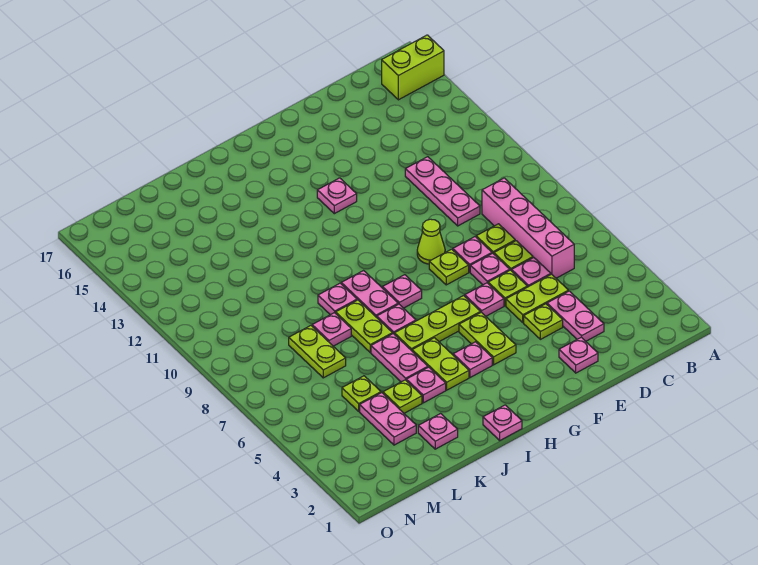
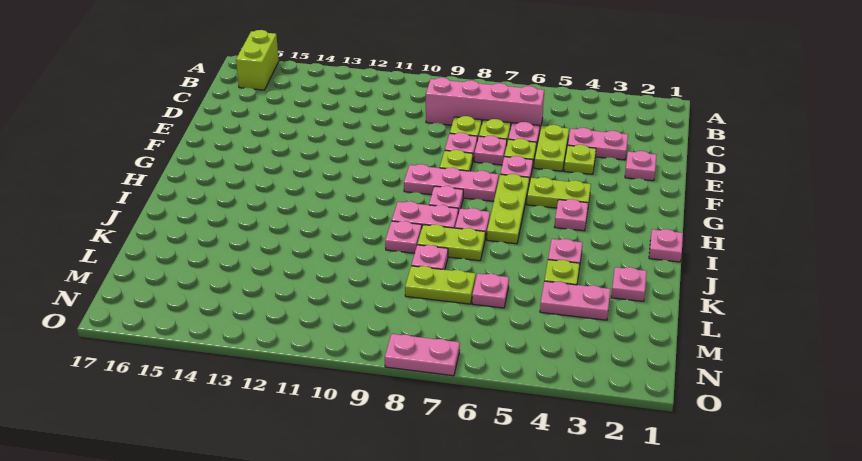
pink 1x3 plate [405,157,480,226] -> pink 1x3 plate moved to [404,164,499,201]
lime 1x1 cone [417,219,445,264] -> none
pink 1x1 plate [317,178,357,214] -> pink 1x1 plate moved to [472,274,509,308]
lime 1x2 plate [412,338,469,390] -> none
pink 1x2 plate [371,334,428,382] -> pink 1x2 plate moved to [385,334,460,376]
lime 1x1 plate [342,376,381,411] -> none

